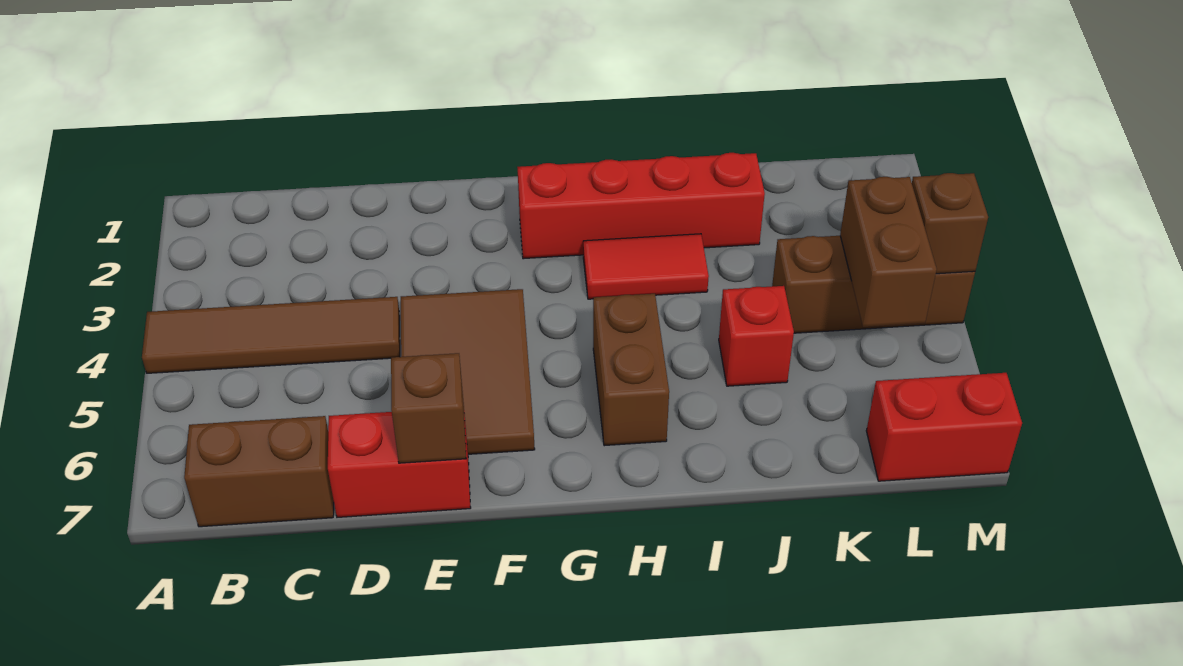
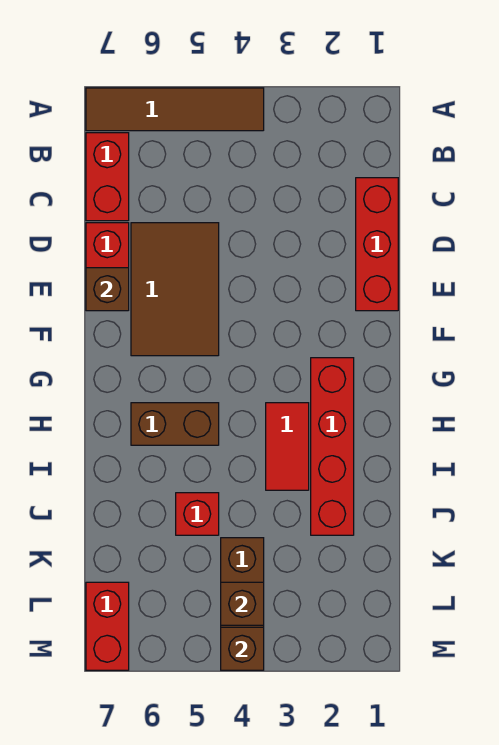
brown 1x4 tile [142,297,400,373] -> brown 1x4 tile turned to [86,88,264,131]
brown 1x2 brick [184,416,334,527] -> red 1x2 brick [86,133,129,221]
none -> red 1x3 brick [356,178,398,311]
brown 2x3 tile [401,289,535,454] -> brown 2x3 tile turned to [131,223,219,356]
brown 1x2 brick [840,177,937,327] -> brown 1x1 brick [221,582,264,625]

